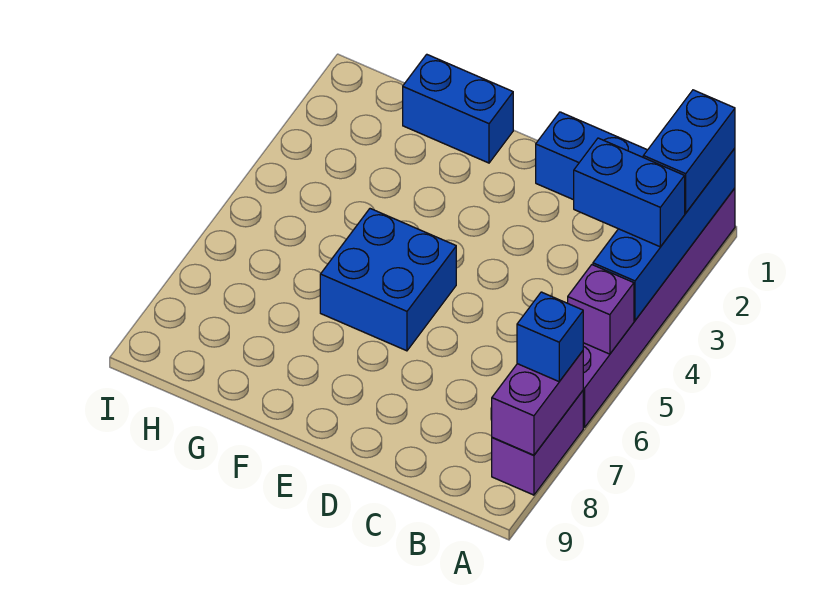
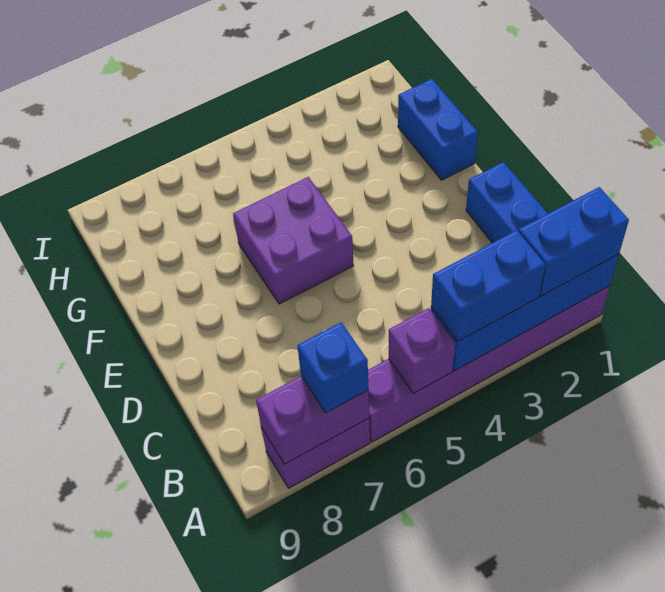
blue 1x2 brick [574,138,685,247] -> blue 1x2 brick turned to [431,230,545,341]
blue 2x2 brick [320,209,456,351] -> purple 2x2 brick [233,177,354,304]

